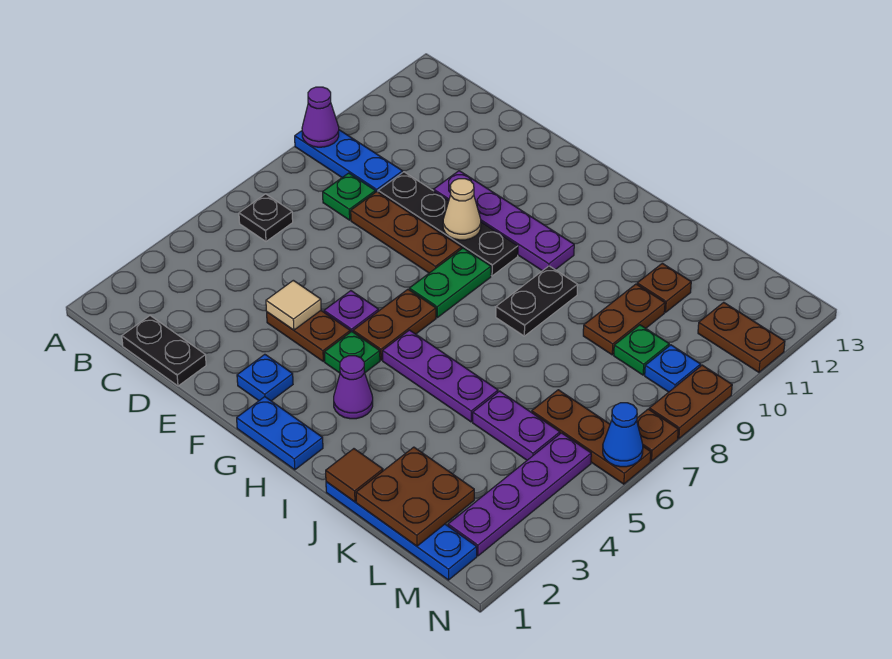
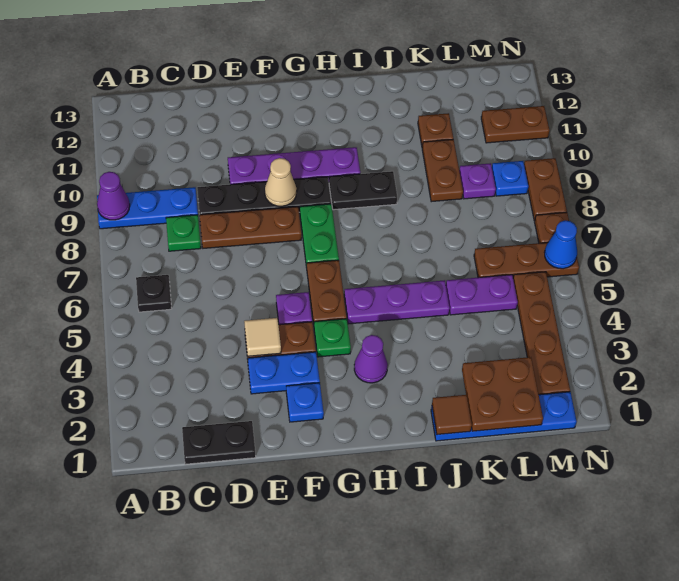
blue 1x2 plate [237,397,323,470] -> blue 1x2 plate moved to [248,352,320,394]
black 1x2 plate [496,266,578,336] -> black 1x2 plate turned to [329,171,397,210]
green 1x1 plate [614,325,669,375] -> purple 1x1 plate [459,163,496,199]
purple 1x4 plate [448,433,591,556] -> brown 1x4 plate [513,272,570,395]

